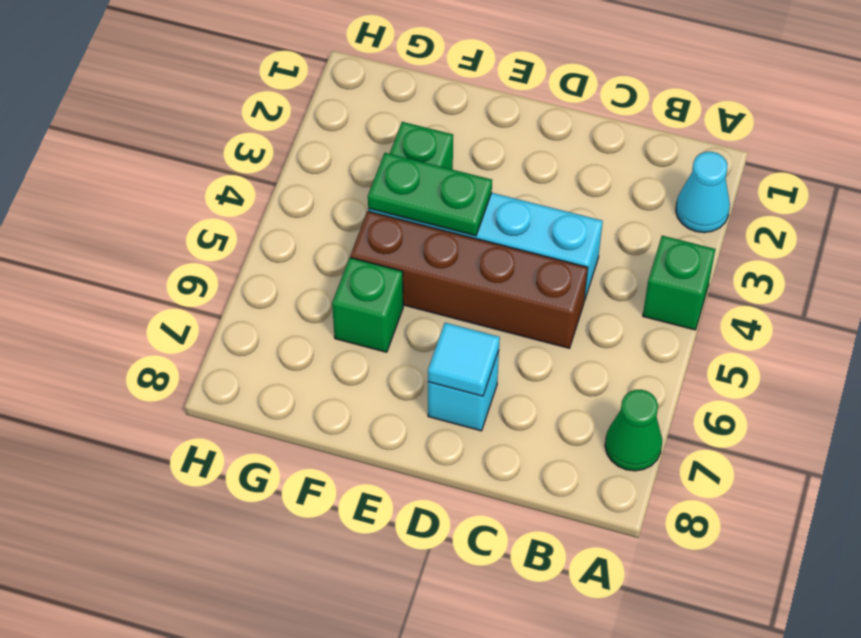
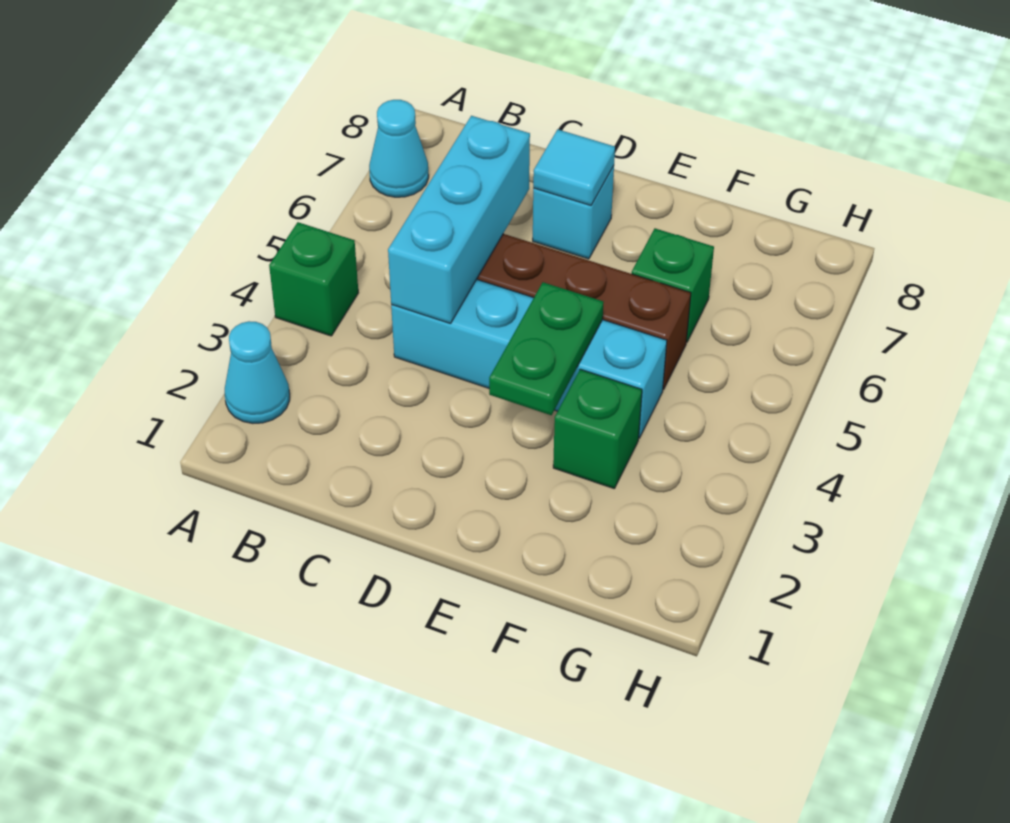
green 1x1 cone [605,390,662,471] -> cyan 1x1 cone [369,100,429,197]
none -> cyan 1x3 brick [388,116,530,324]
green 1x2 plate [368,153,492,236] -> green 1x2 plate turned to [489,282,604,415]

